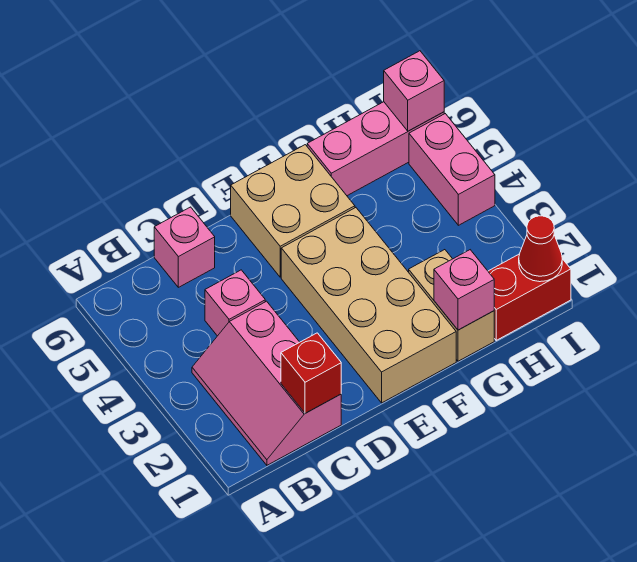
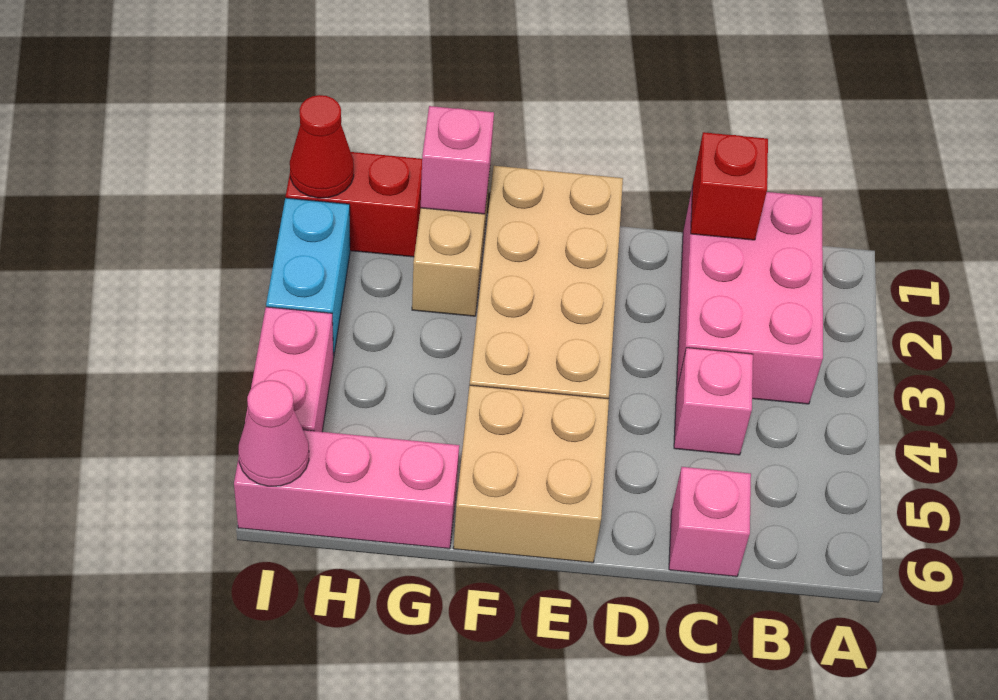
pink 2x3 slope [192,301,341,465] -> pink 2x3 brick [676,186,823,404]
none -> cyan 1x2 brick [266,198,350,358]
pink 1x1 brick [384,51,444,131] -> pink 1x1 cone [238,380,309,486]

